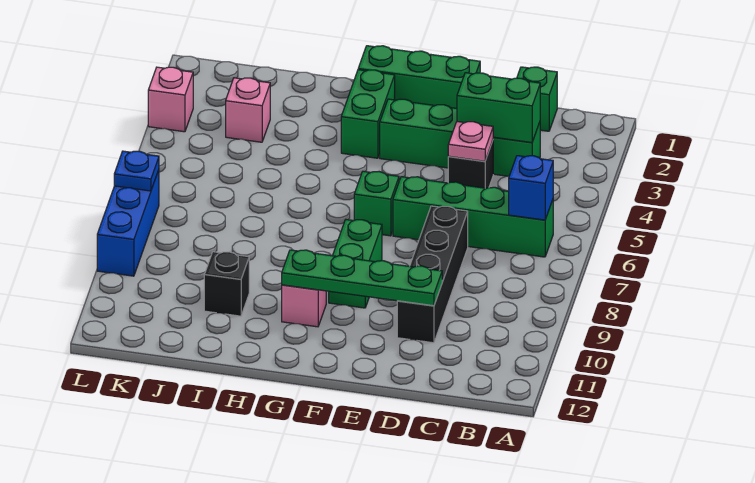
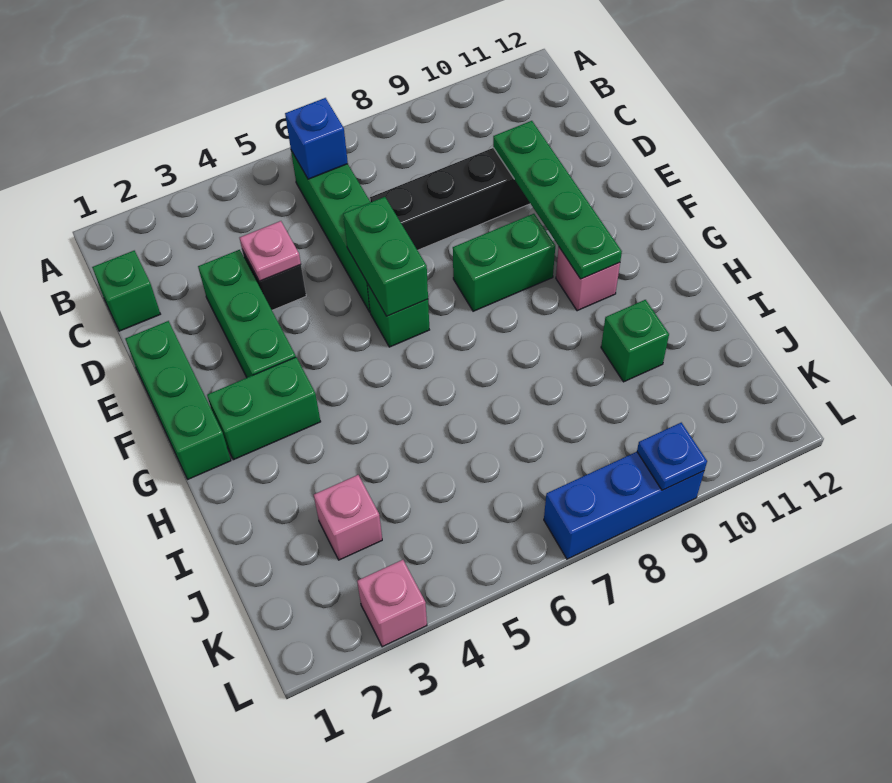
green 1x4 brick [380,99,540,176] -> green 1x3 brick [198,250,296,378]
green 1x2 brick [457,73,540,142] -> green 1x2 brick moved to [343,197,428,316]
black 1x1 brick [204,252,249,316] -> green 1x1 brick [601,300,669,382]
blue 1x1 plate [114,151,159,191] -> blue 1x1 plate moved to [637,423,707,490]

